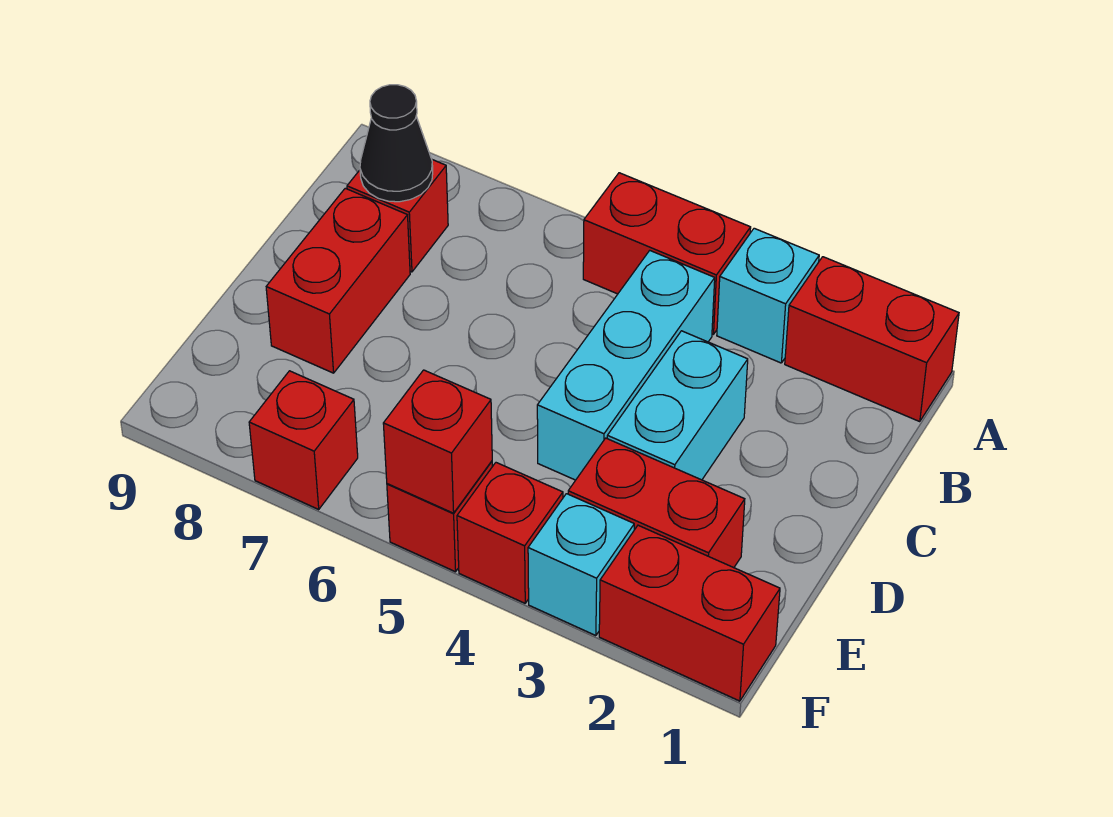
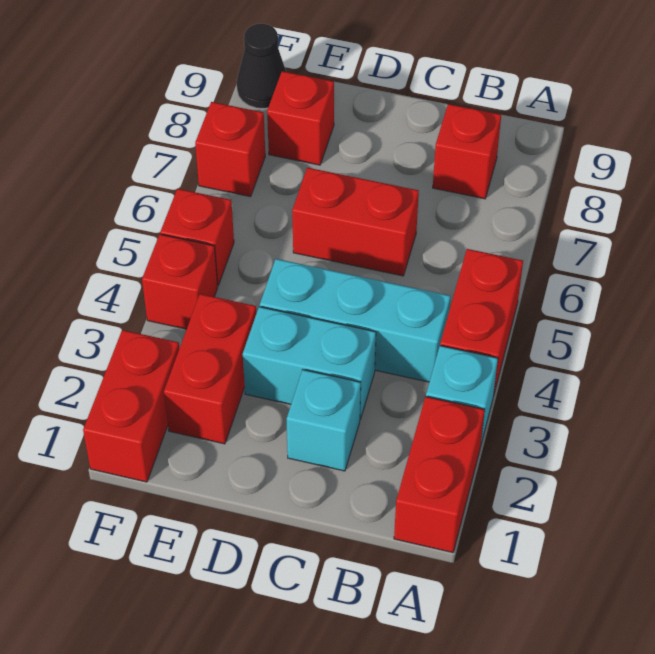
black 1x1 cone [360,85,433,202] -> black 1x1 cone moved to [237,24,286,109]
red 1x2 brick [266,188,410,373] -> red 1x2 brick moved to [292,168,419,276]
cyan 1x1 brick [528,494,634,636] -> cyan 1x1 brick moved to [287,370,361,471]
red 1x1 brick [383,370,492,513] -> red 1x1 brick moved to [267,71,334,165]

